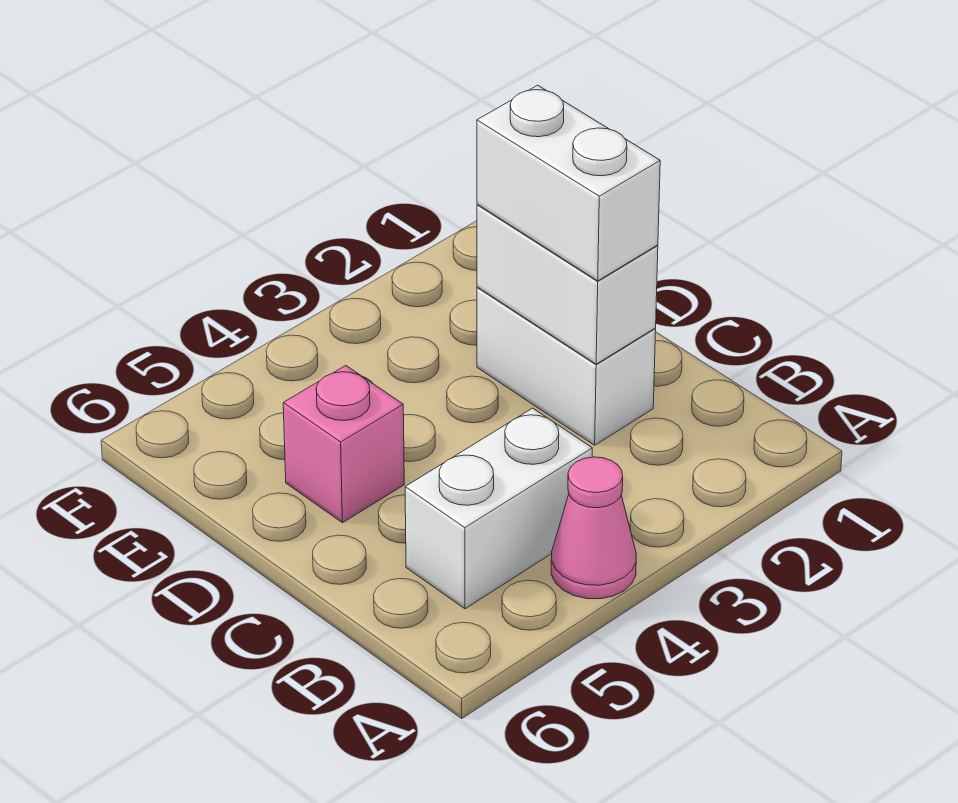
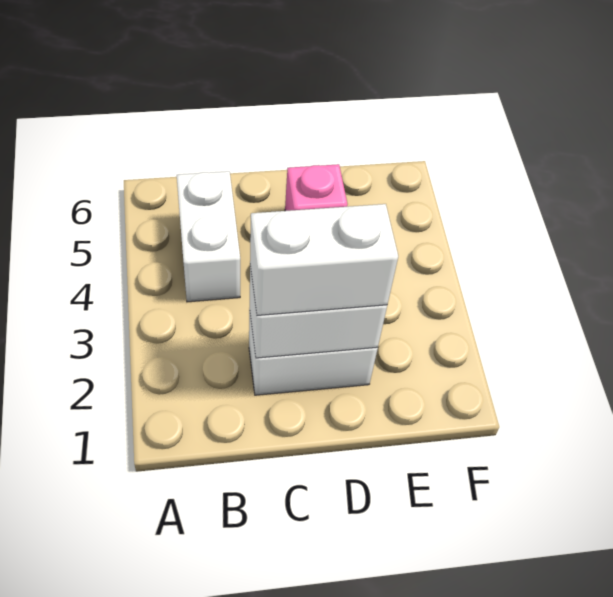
pink 1x1 cone [551,457,636,599] -> none

